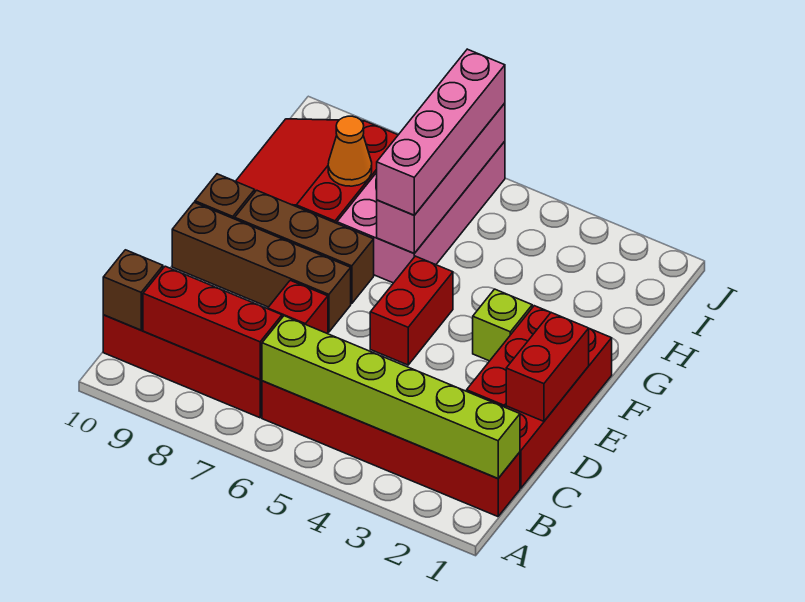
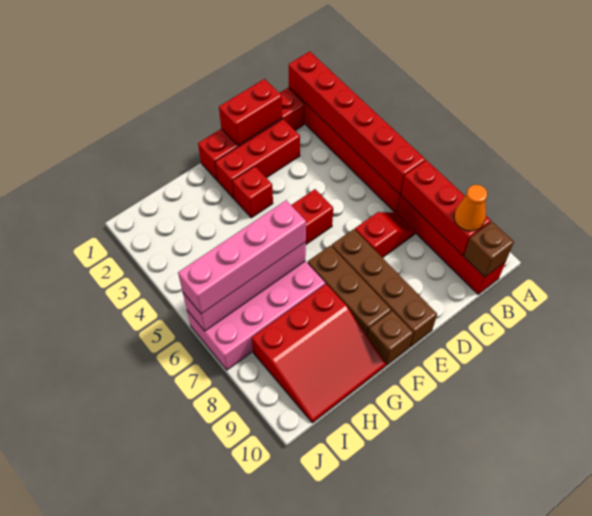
lime 1x6 brick [262,316,520,478] -> red 1x6 brick [289,51,425,194]
lime 1x1 brick [473,289,532,361] -> red 1x1 brick [233,166,273,218]
orange 1x1 cone [328,116,372,186] -> orange 1x1 cone moved to [454,185,487,231]

